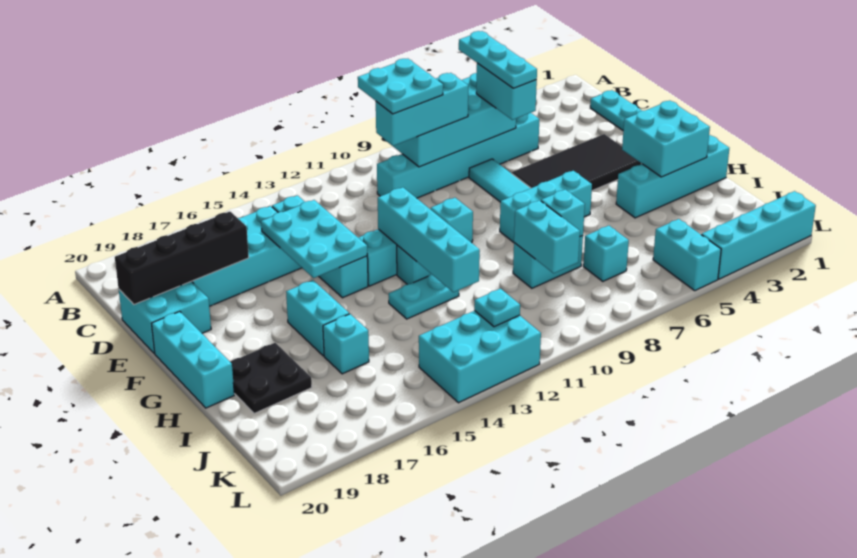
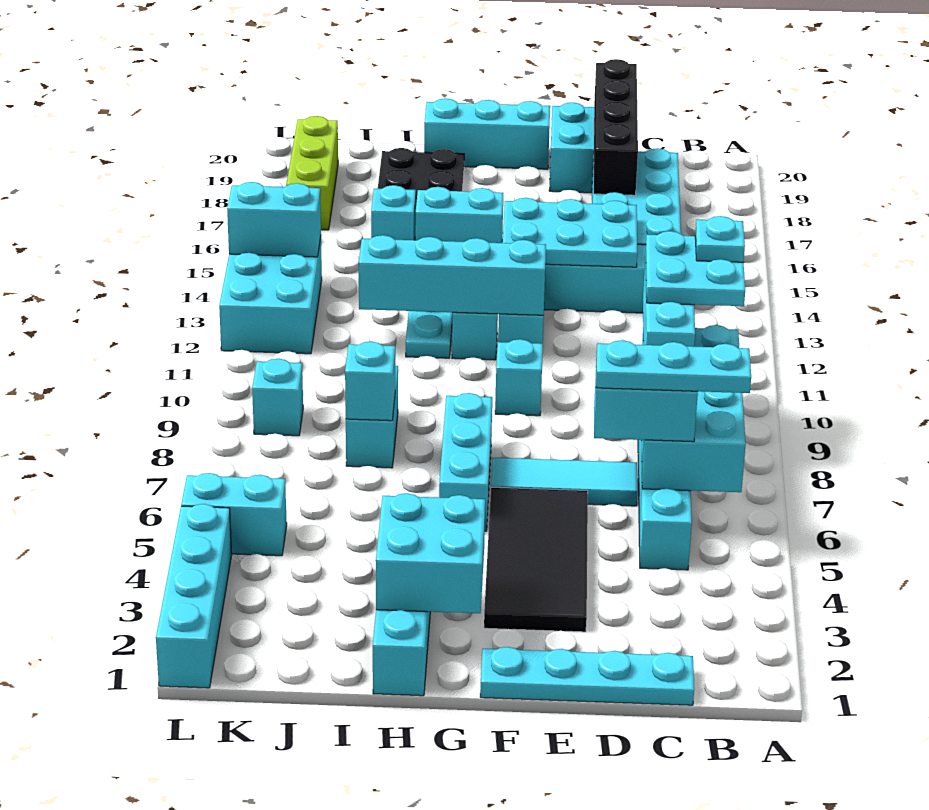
cyan 1x2 brick [514,200,580,273] -> cyan 1x2 brick moved to [227,182,321,257]
cyan 1x1 brick [583,226,629,281] -> cyan 1x1 brick moved to [252,359,303,436]
cyan 1x1 plate [474,289,520,327] -> cyan 1x1 plate moved to [695,216,745,262]
none -> lime 1x3 brick [286,116,338,230]

